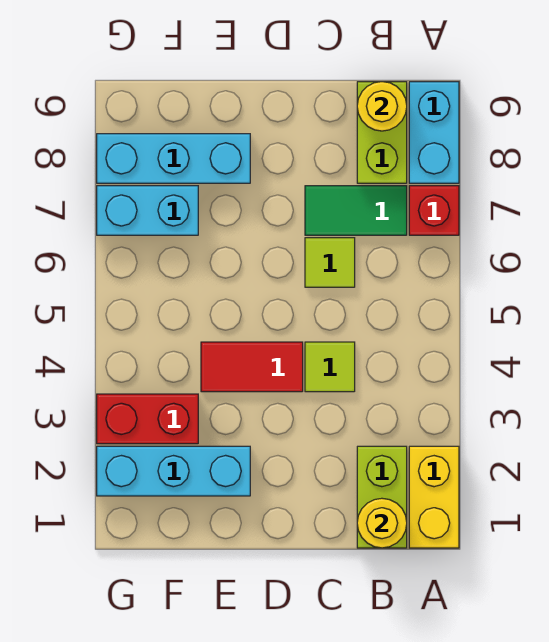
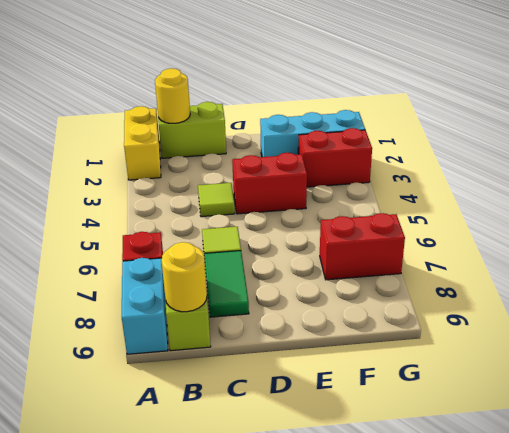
lime 1x2 brick [357,446,407,548] -> lime 1x2 brick turned to [158,102,226,158]
green 1x2 tile [305,186,407,235] -> green 1x2 tile turned to [204,251,249,317]
red 1x2 tile [201,342,303,392] -> red 1x2 brick [232,153,307,214]
cyan 1x3 brick [97,134,250,183] -> none
cyan 1x2 brick [97,186,198,235] -> red 1x2 brick [320,213,405,280]

